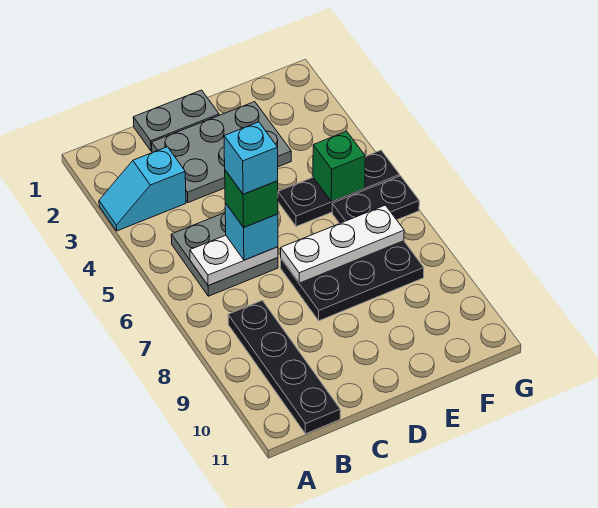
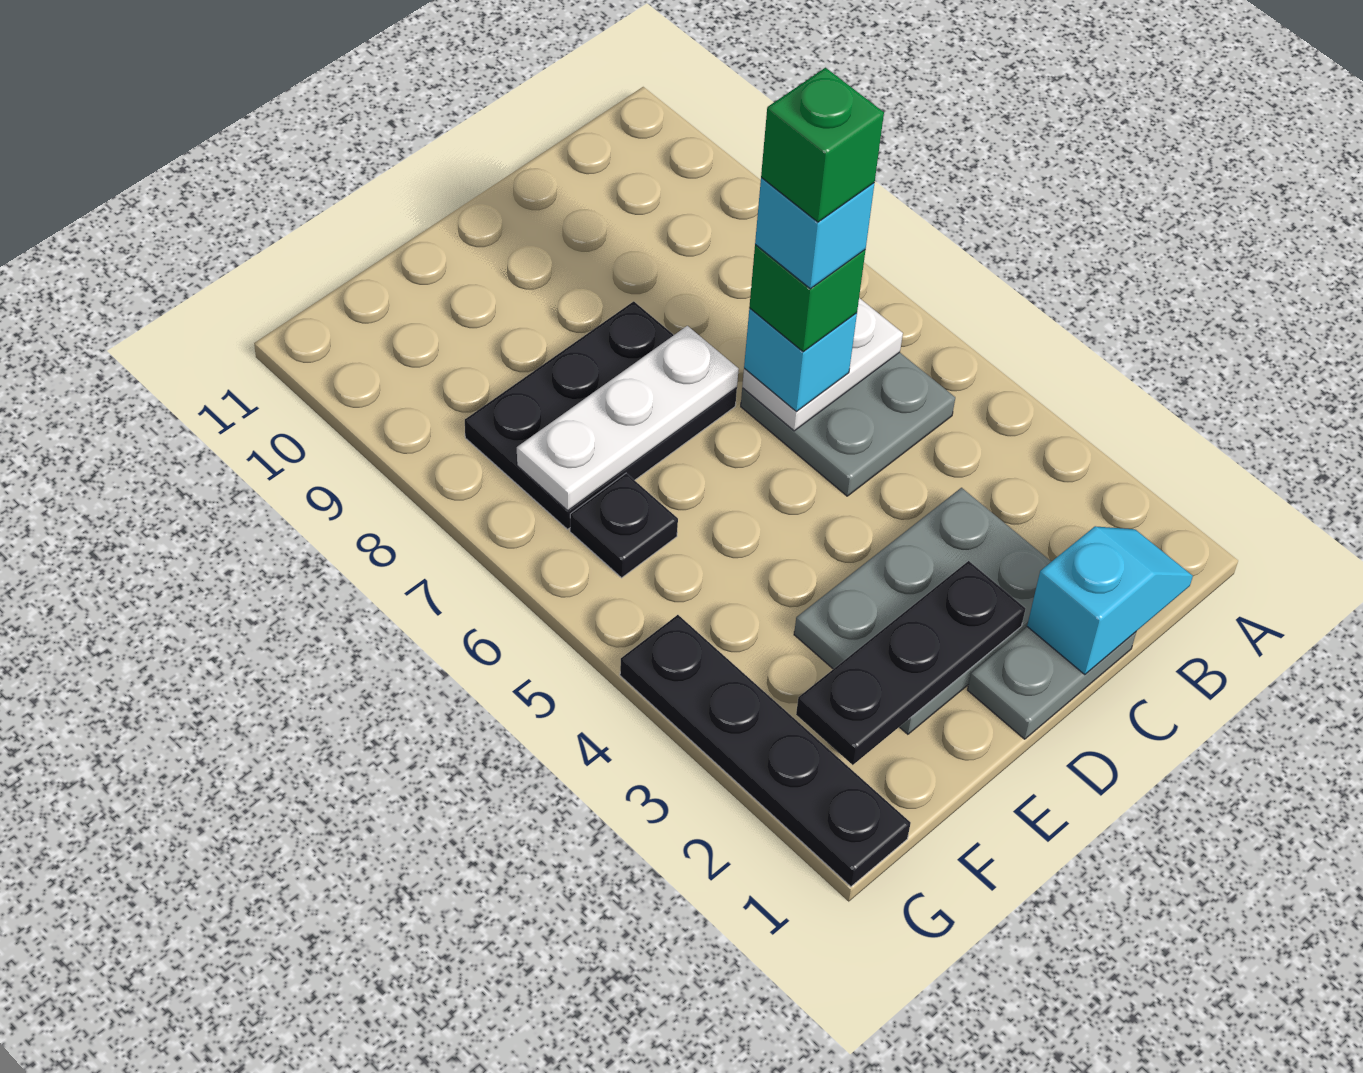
cyan 1x2 slope [99,147,186,231] -> cyan 1x2 slope moved to [1027,526,1193,675]
black 1x4 plate [228,300,340,434] -> black 1x4 plate moved to [620,615,911,887]
black 1x3 plate [278,150,400,227] -> black 1x3 plate moved to [796,561,1025,765]
green 1x1 brick [313,131,365,202] -> green 1x1 brick moved to [761,68,884,222]
black 1x2 plate [332,176,419,224] -> black 1x1 plate [570,473,678,578]

